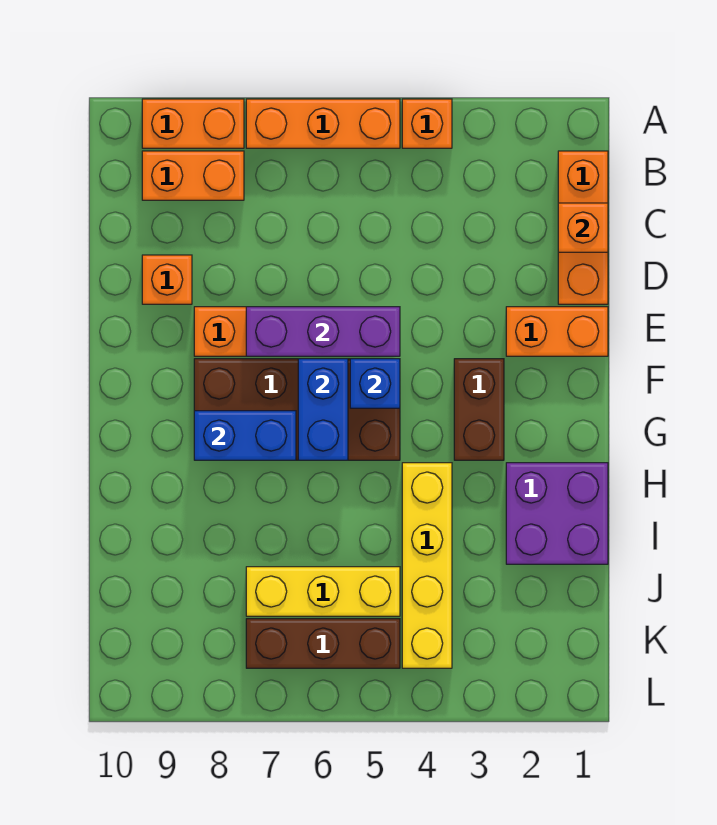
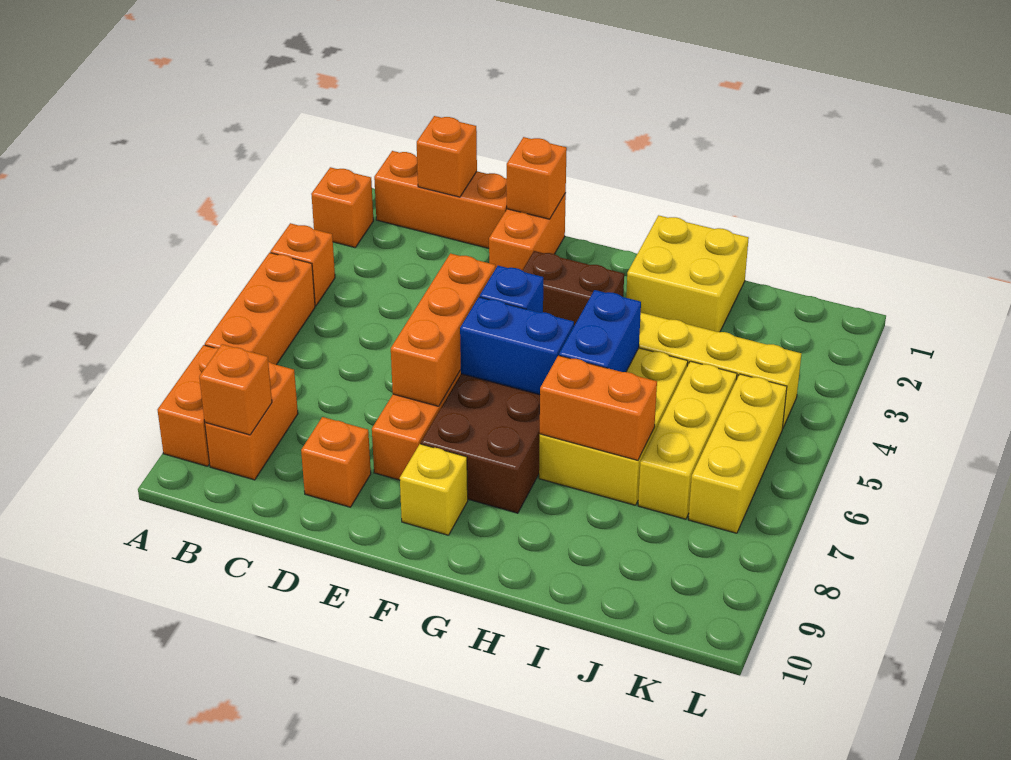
none -> orange 1x1 brick [311,167,373,247]
none -> orange 1x1 brick [199,344,272,435]
none -> orange 1x1 brick [507,137,567,219]
purple 1x3 brick [246,307,400,356] -> orange 1x3 brick [391,253,495,406]
none -> yellow 1x1 brick [400,444,468,535]
blue 1x2 brick [194,411,296,460] -> blue 1x2 brick moved to [559,290,641,372]
purple 2x2 brick [506,463,608,564] -> yellow 2x2 brick [626,215,749,332]
none -> yellow 2x3 brick [539,348,688,505]
none -> orange 1x2 brick [540,355,657,460]
brown 1x3 brick [246,619,400,668] -> yellow 1x3 brick [688,374,787,533]

